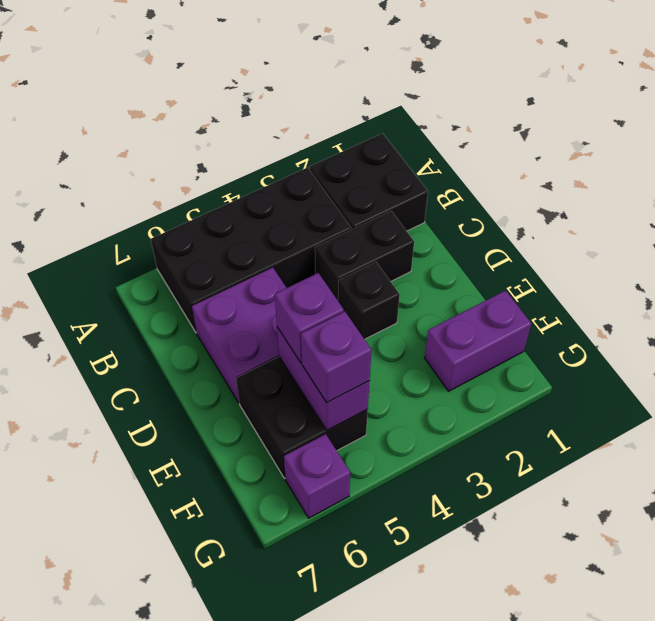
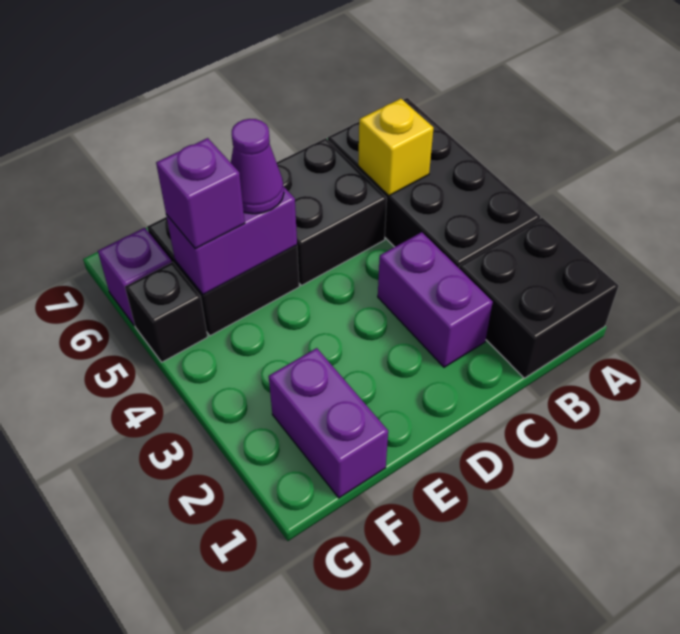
none -> yellow 1x1 brick [358,99,433,196]
black 1x2 brick [315,211,414,300] -> purple 1x2 brick [378,232,493,367]
purple 2x2 brick [192,268,286,403] -> black 2x2 brick [277,138,387,286]
black 1x1 brick [338,262,400,339] -> black 1x1 brick moved to [125,262,208,362]
purple 1x1 brick [275,273,344,362] -> purple 1x1 cone [231,119,284,214]

